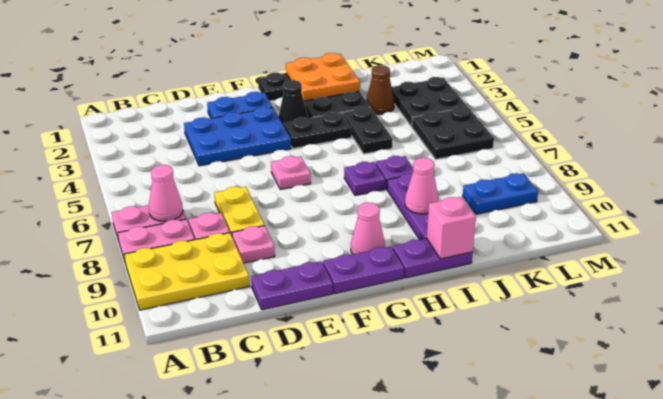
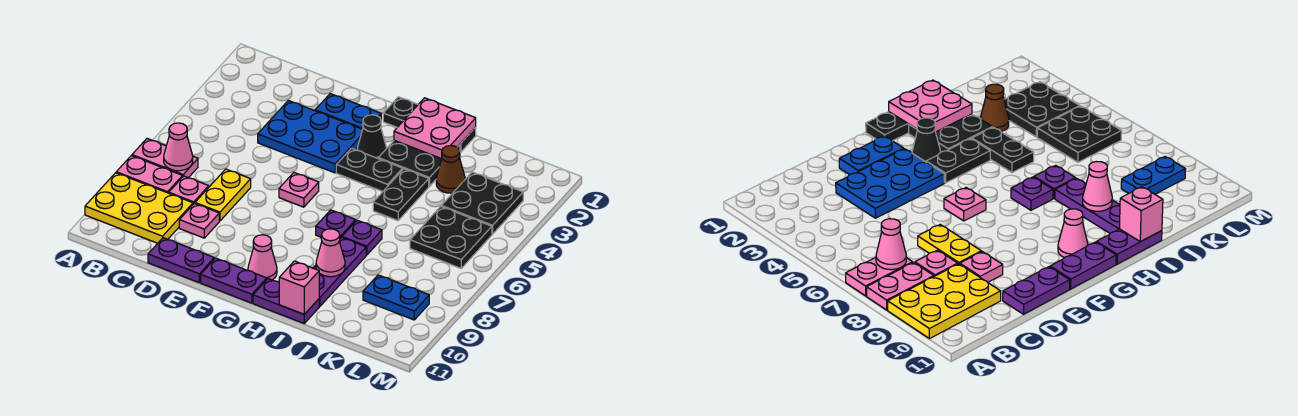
orange 2x2 plate [286,53,360,101] -> pink 2x2 plate [394,98,476,159]

